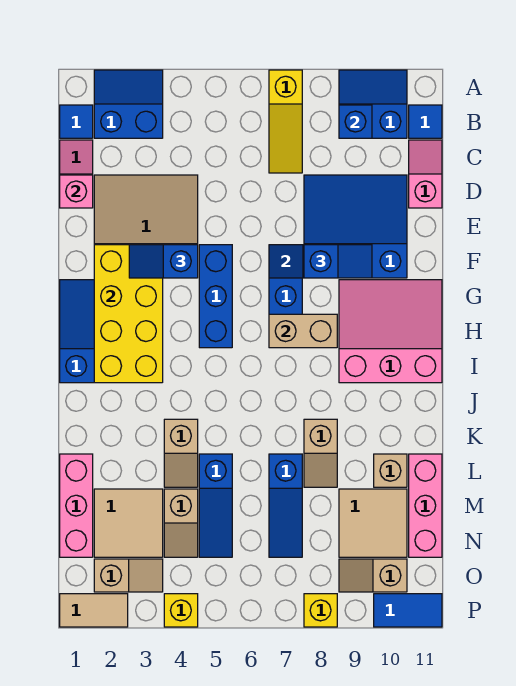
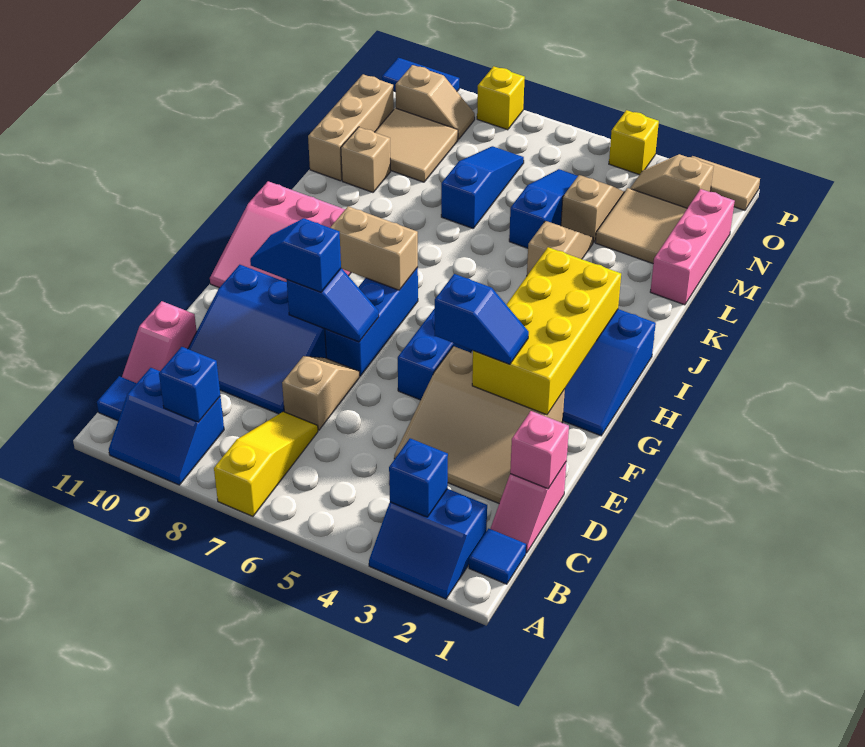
none -> blue 1x1 brick [389,438,448,517]
tan 1x2 slope [304,419,337,487] -> tan 1x2 slope moved to [282,356,359,430]
pink 1x3 brick [409,454,442,557] -> tan 1x3 brick [308,74,394,181]

